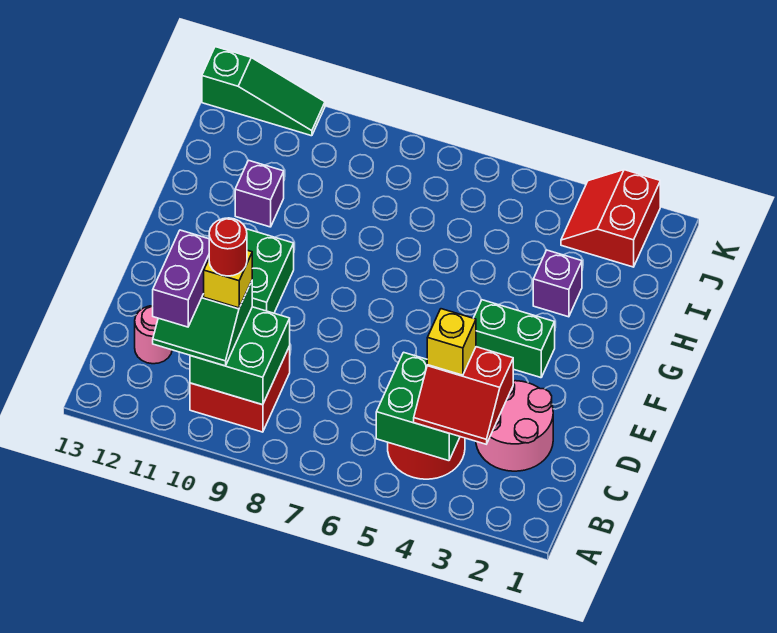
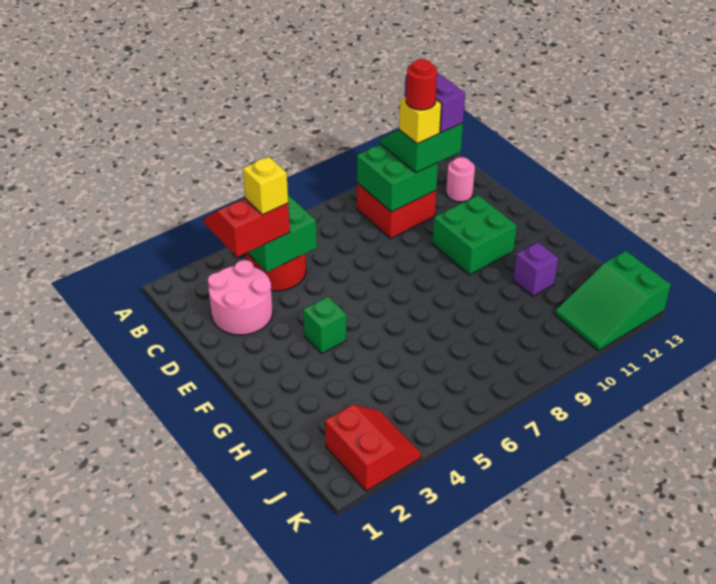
green 1x2 brick [474,300,555,378] -> green 1x1 brick [303,297,346,353]
purple 1x1 brick [533,250,582,317] -> none
green 1x3 slope [202,47,325,136] -> green 2x3 slope [555,251,671,351]

